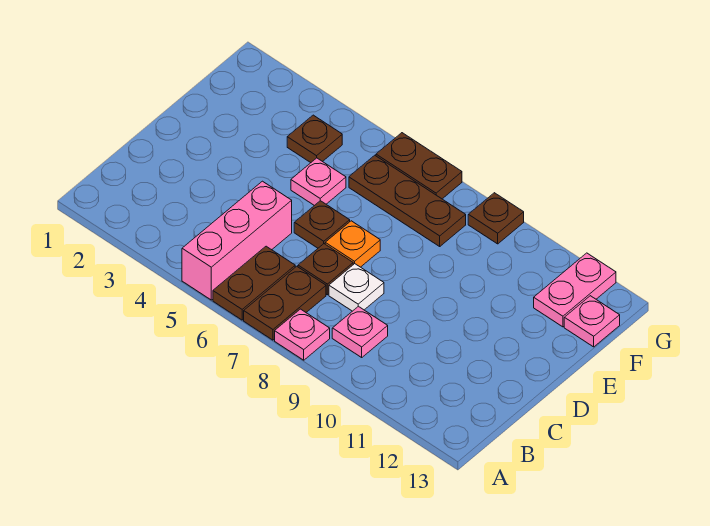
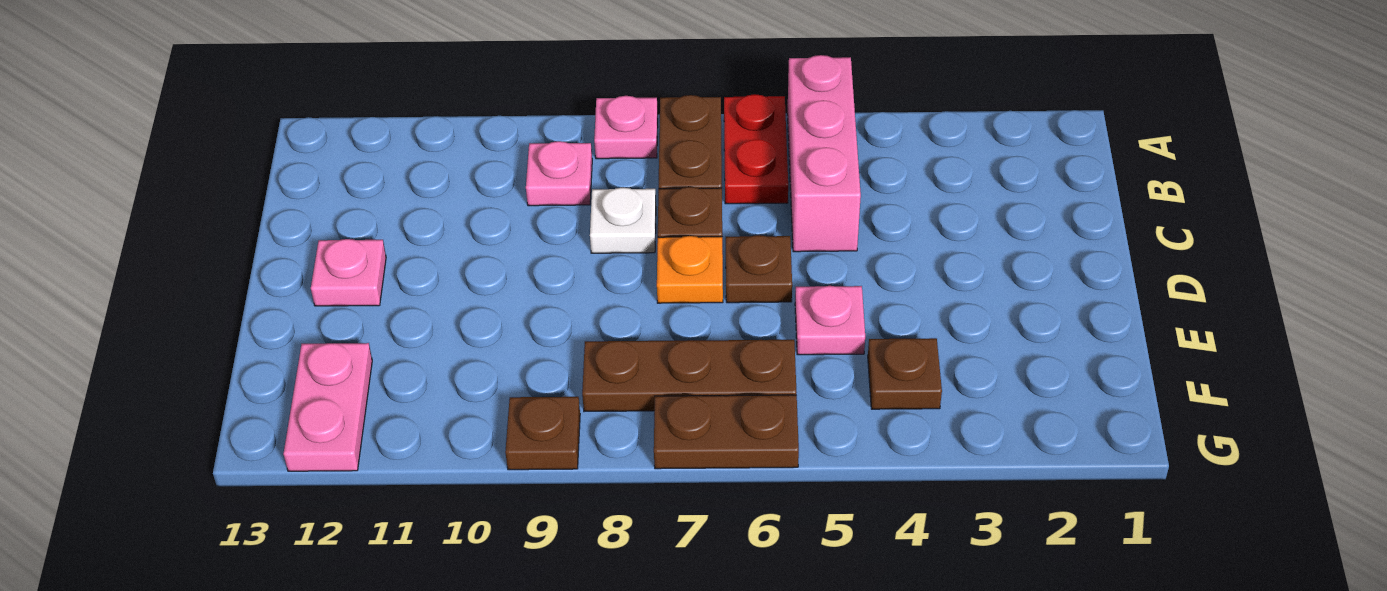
brown 1x2 plate [213,246,295,320] -> red 1x2 plate [724,94,788,204]
pink 1x1 plate [564,296,620,347] -> pink 1x1 plate moved to [311,239,386,306]

